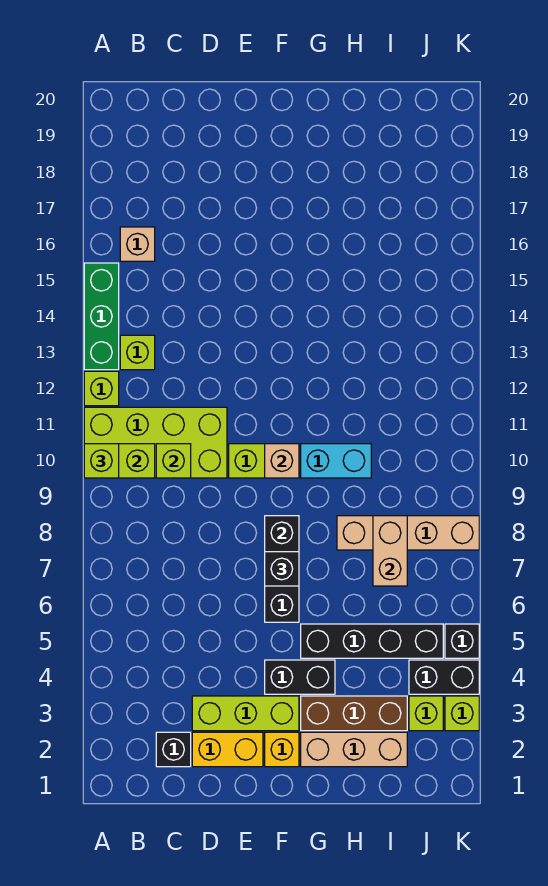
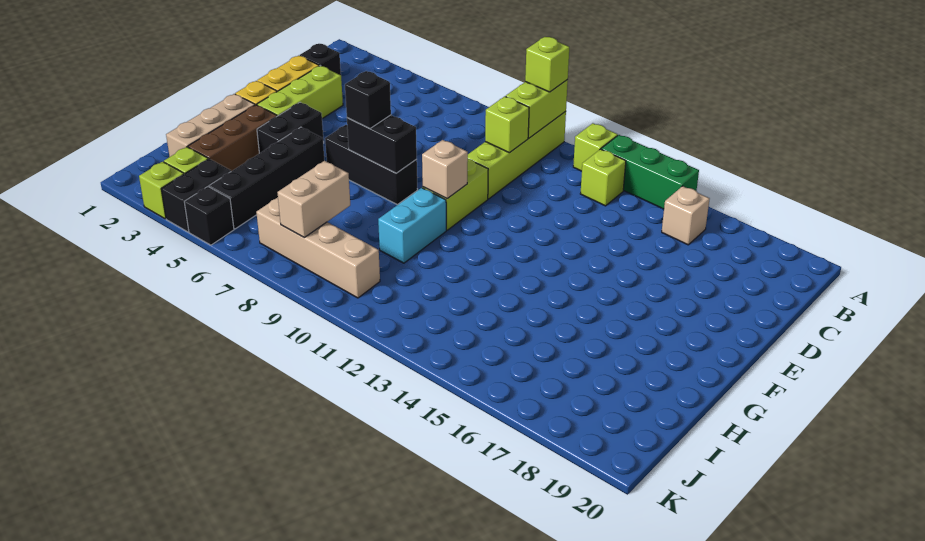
lime 2x4 brick [84,407,227,478] -> lime 1x4 brick [468,112,566,199]
tan 1x4 brick [337,516,479,550] -> tan 1x4 brick turned to [256,197,380,298]
tan 1x2 brick [373,516,407,586] -> tan 1x2 brick turned to [277,161,350,237]

